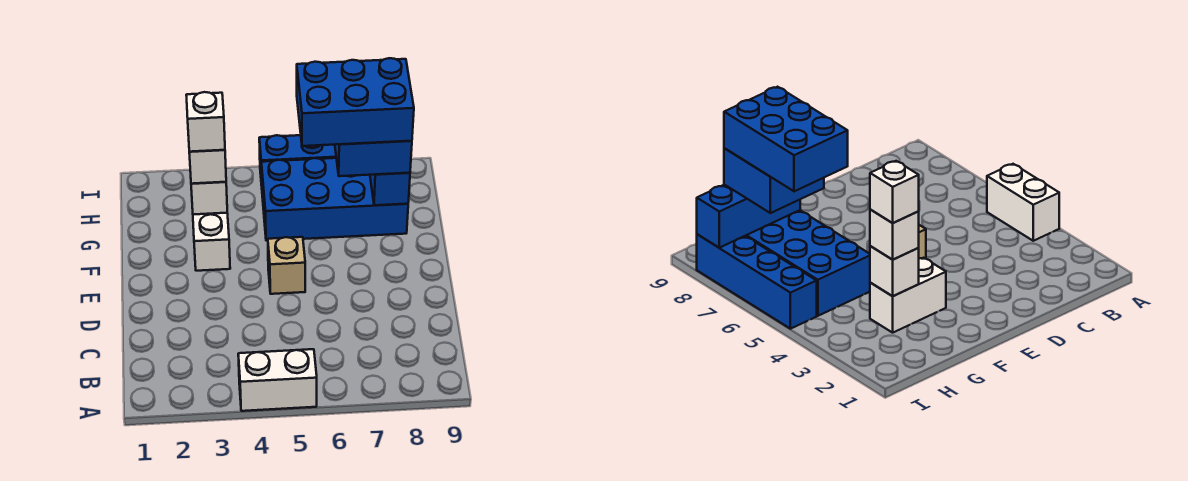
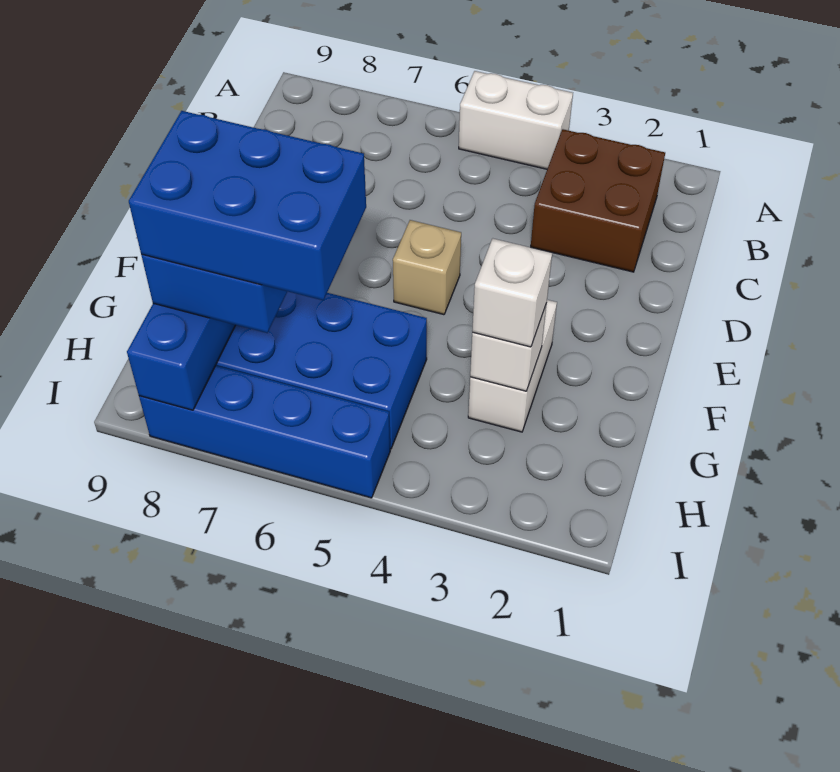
none -> brown 2x2 brick [531,129,665,272]
white 1x1 brick [186,92,225,152] -> none

